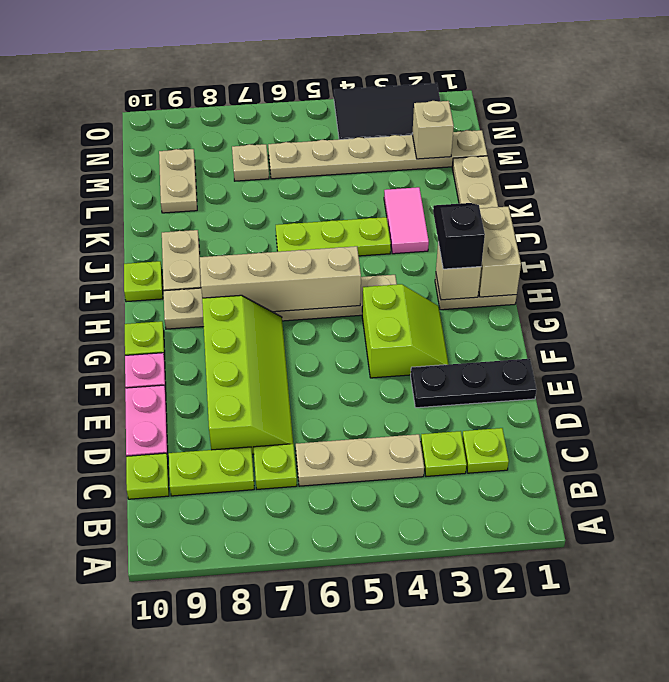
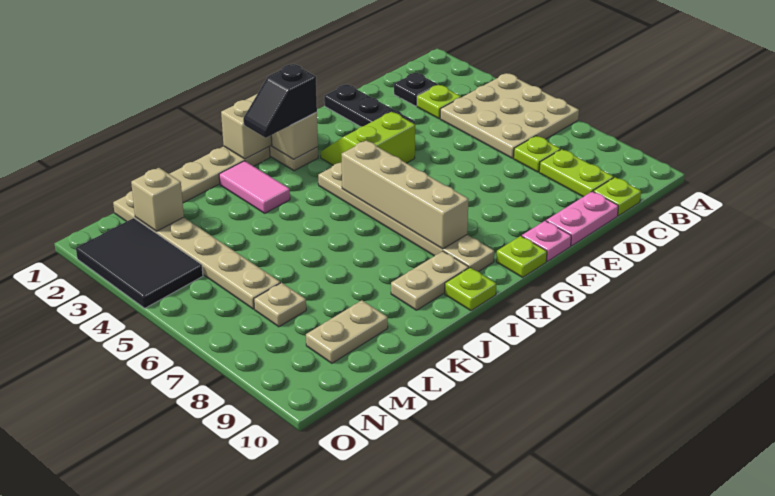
lime 1x1 plate [462,428,509,473] -> black 1x1 plate [394,73,438,106]
tan 1x3 plate [296,434,424,486] -> tan 3x3 plate [440,73,579,158]
lime 2x4 slope [202,295,293,454] -> none
pink 1x2 tile [384,187,429,254] -> pink 1x2 tile turned to [219,161,290,213]
lime 1x3 plate [276,217,391,256] -> none

